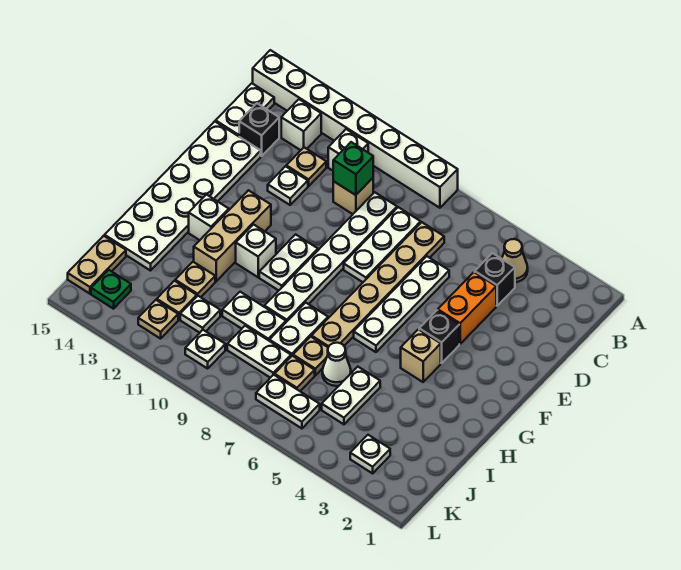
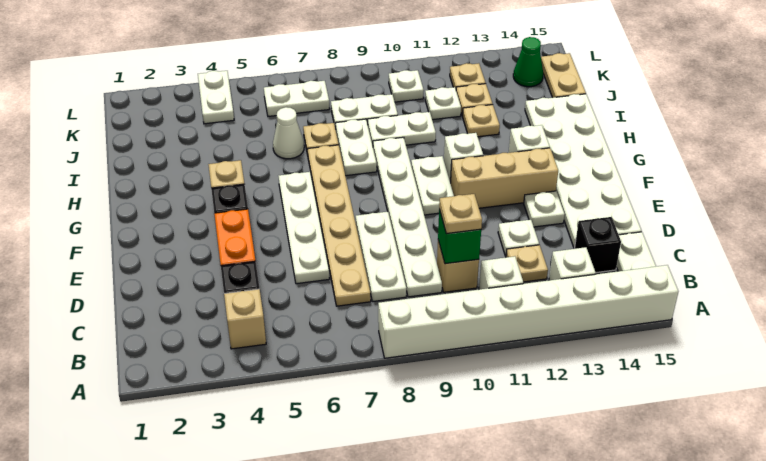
tan 1x1 cone [502,239,528,282] -> tan 1x1 brick [224,289,266,349]
tan 1x3 brick [194,190,271,281] -> tan 1x3 brick turned to [451,148,558,208]
white 1x2 plate [322,367,380,424] -> white 1x2 plate moved to [198,71,234,124]
tan 1x1 plate [275,356,315,391] -> tan 1x1 plate moved to [439,194,482,234]
white 1x1 plate [350,435,390,473] -> white 1x1 plate moved to [524,191,565,227]
green 1x1 plate [91,270,131,309] -> green 1x1 cone [513,37,543,87]

